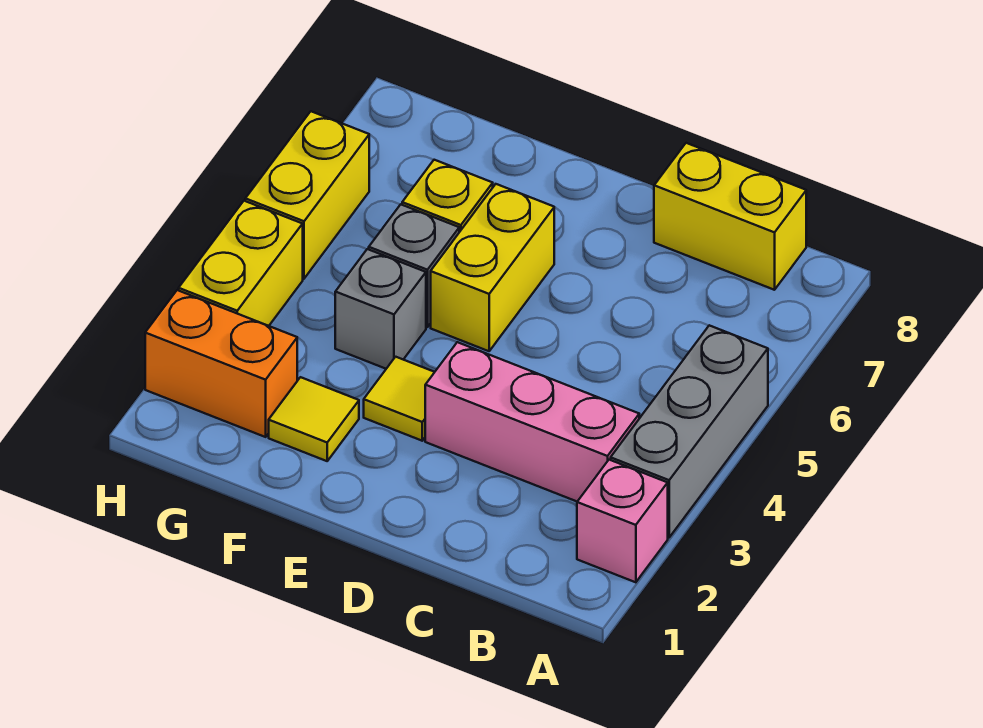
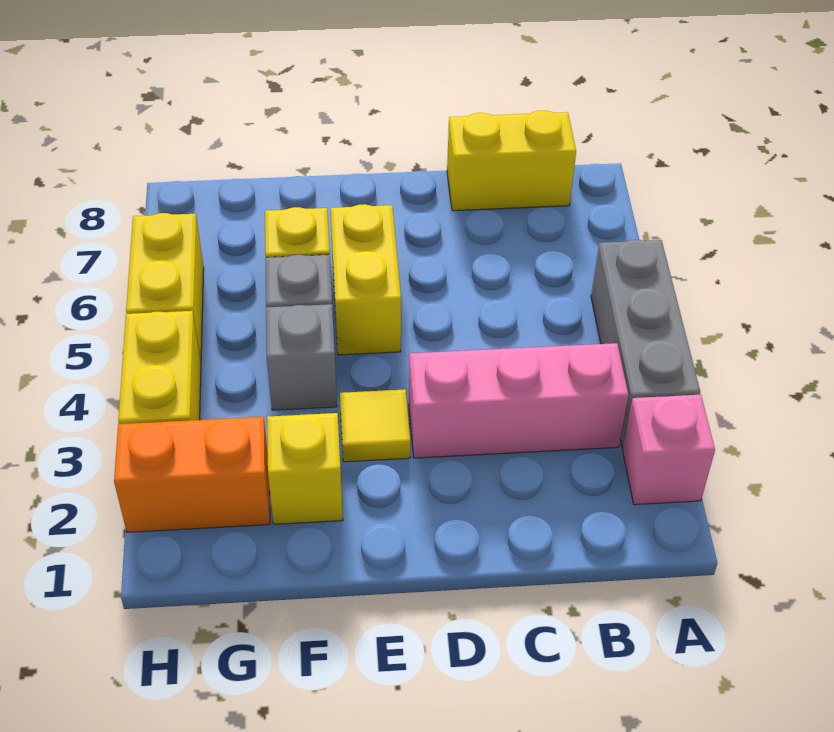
yellow 1x1 tile [269,377,359,461] -> yellow 1x1 brick [267,413,343,524]

